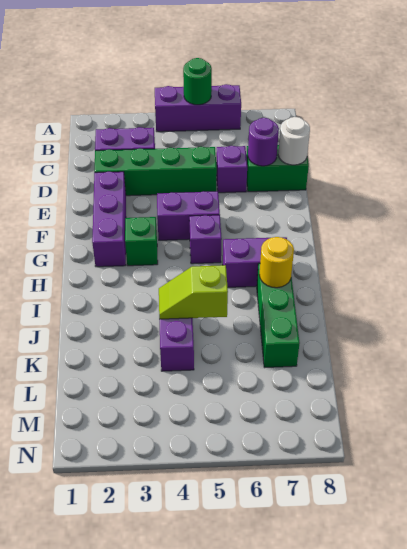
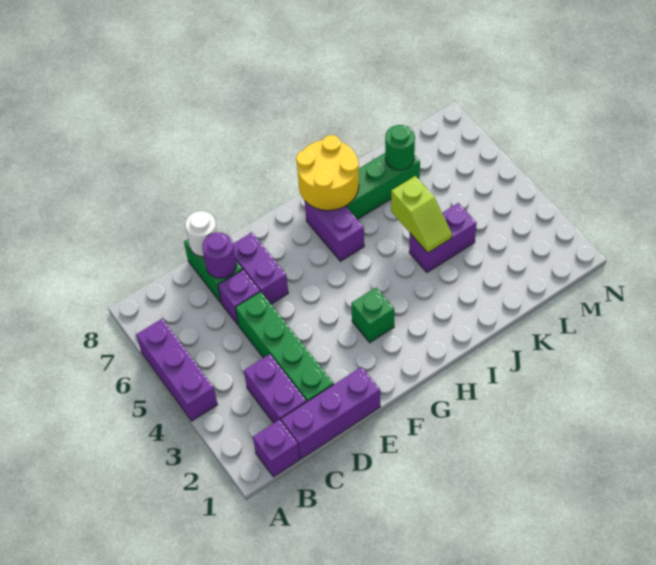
green 1x1 round brick [183,58,212,105] -> green 1x1 round brick moved to [385,125,415,170]
purple 1x3 brick [92,172,126,267] -> purple 1x3 brick moved to [281,367,380,459]
purple 1x2 brick [157,191,220,240] -> purple 1x2 brick moved to [233,233,288,304]
purple 1x1 brick [189,215,222,264] -> purple 1x1 brick moved to [253,420,300,477]
yellow 1x1 round brick [259,237,294,288] -> yellow 2x2 round brick [296,135,359,210]

